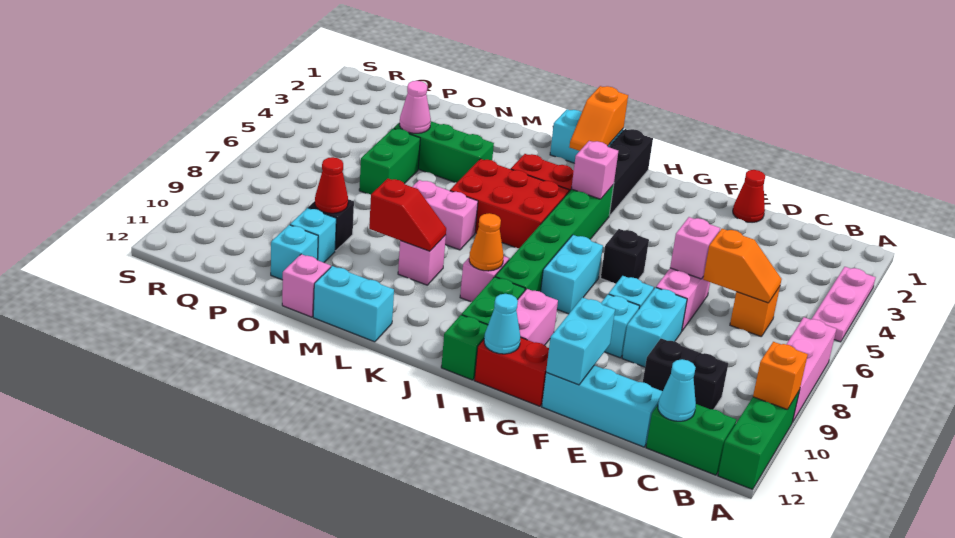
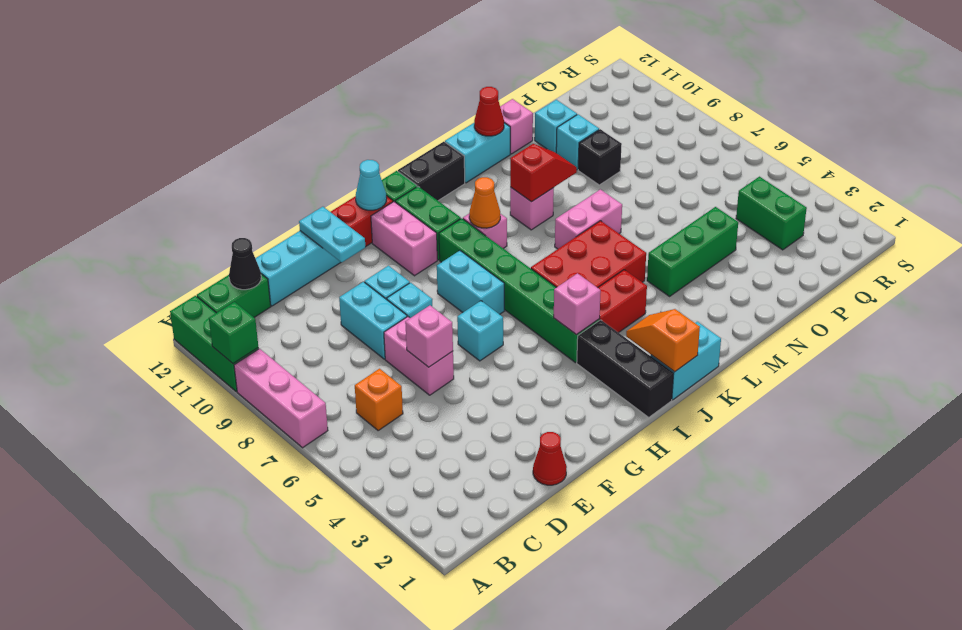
pink 1x3 plate [812,267,876,342] -> none
orange 1x1 brick [753,342,808,409] -> green 1x1 brick [209,302,258,364]
orange 1x2 slope [703,229,781,303] -> none
black 1x2 brick [643,339,728,409] -> black 1x2 brick moved to [398,142,465,201]
cyan 1x1 cone [658,359,696,421] -> black 1x1 cone [229,238,261,290]
cyan 1x2 brick [546,297,615,385] -> cyan 1x2 plate [299,207,365,262]
black 1x1 brick [601,229,649,284] -> cyan 1x1 brick [457,301,503,361]
red 1x2 slope [369,179,446,251] -> red 1x2 slope turned to [510,144,577,202]
pink 1x1 cone [400,81,431,133] -> none
green 1x2 brick [359,128,420,194] -> green 1x2 brick moved to [736,177,807,250]
red 1x1 cone [315,157,348,213] -> red 1x1 cone moved to [474,87,504,136]

